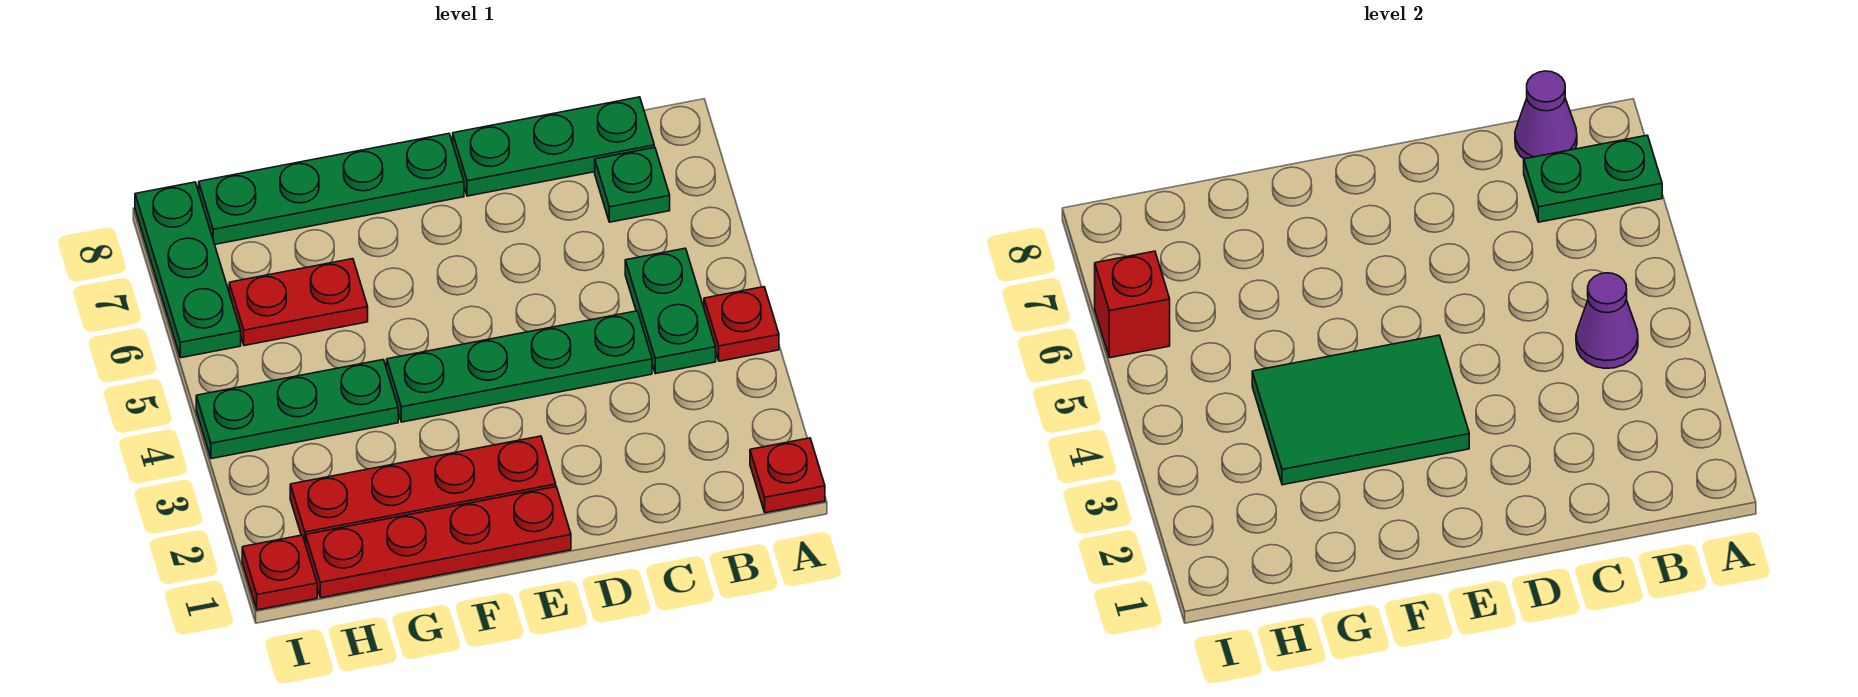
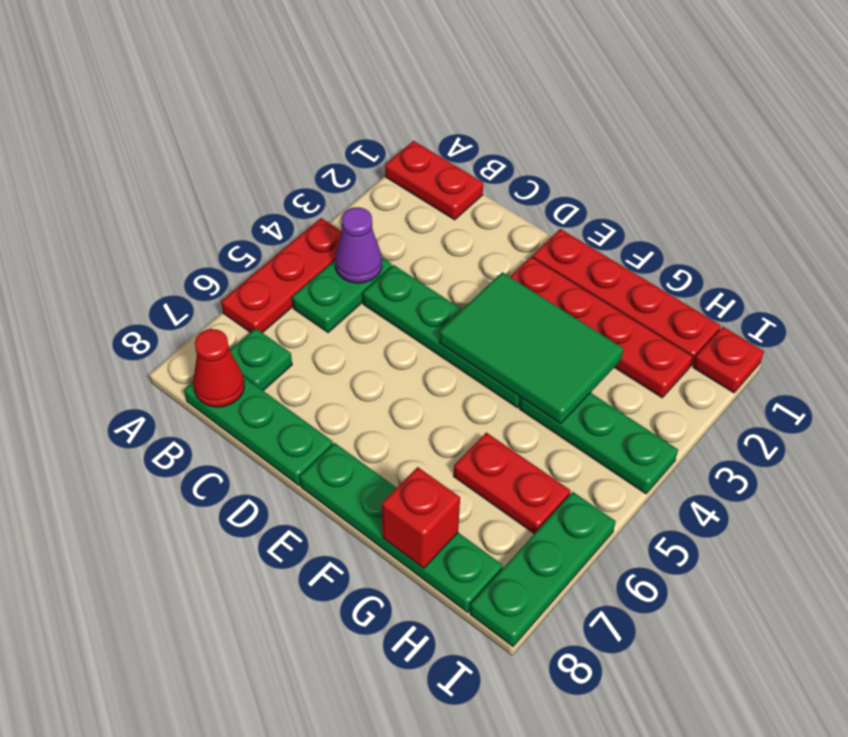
red 1x1 plate [750,438,825,513] -> red 1x2 plate [385,141,483,220]
red 1x1 plate [704,287,779,361] -> red 1x3 plate [221,218,342,333]
green 1x2 plate [1524,135,1662,222] -> none
purple 1x1 cone [1515,71,1577,159] -> red 1x1 cone [193,329,244,407]
red 1x1 brick [1095,251,1170,358] -> red 1x1 brick moved to [382,467,460,568]

